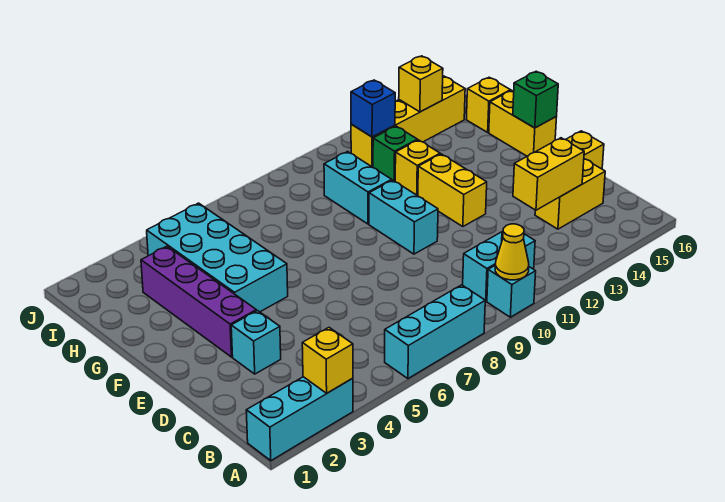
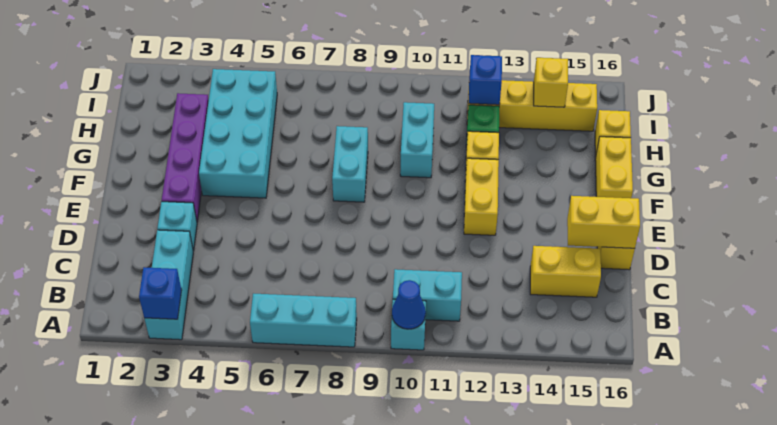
cyan 1x3 brick [246,377,353,461] -> cyan 1x3 brick turned to [144,230,193,340]
yellow 1x1 brick [302,328,353,393] -> blue 1x1 brick [139,267,182,319]
yellow 1x1 cone [495,224,529,280] -> blue 1x1 cone [392,280,426,329]
yellow 1x2 brick [513,138,584,210] -> yellow 1x2 brick moved to [567,196,640,248]
cyan 1x2 brick [369,180,438,254] -> cyan 1x2 brick moved to [332,126,368,202]
green 1x1 brick [513,71,558,128] -> none

